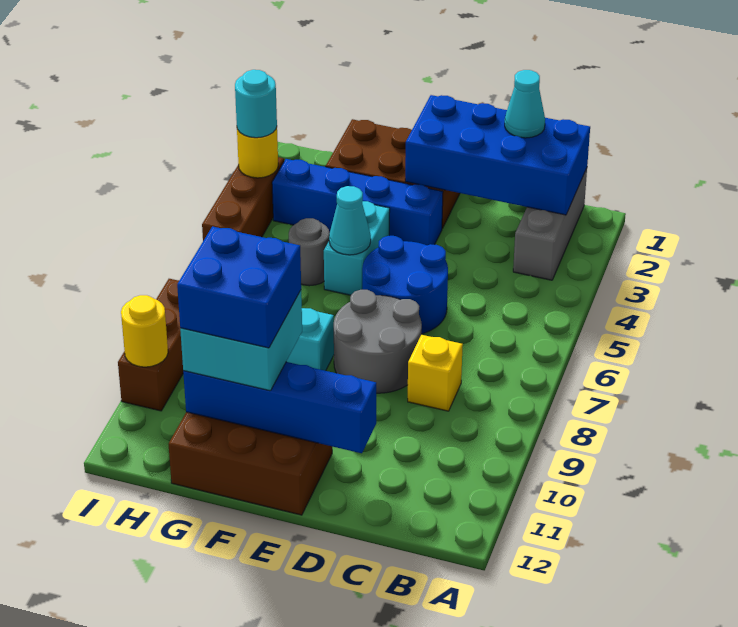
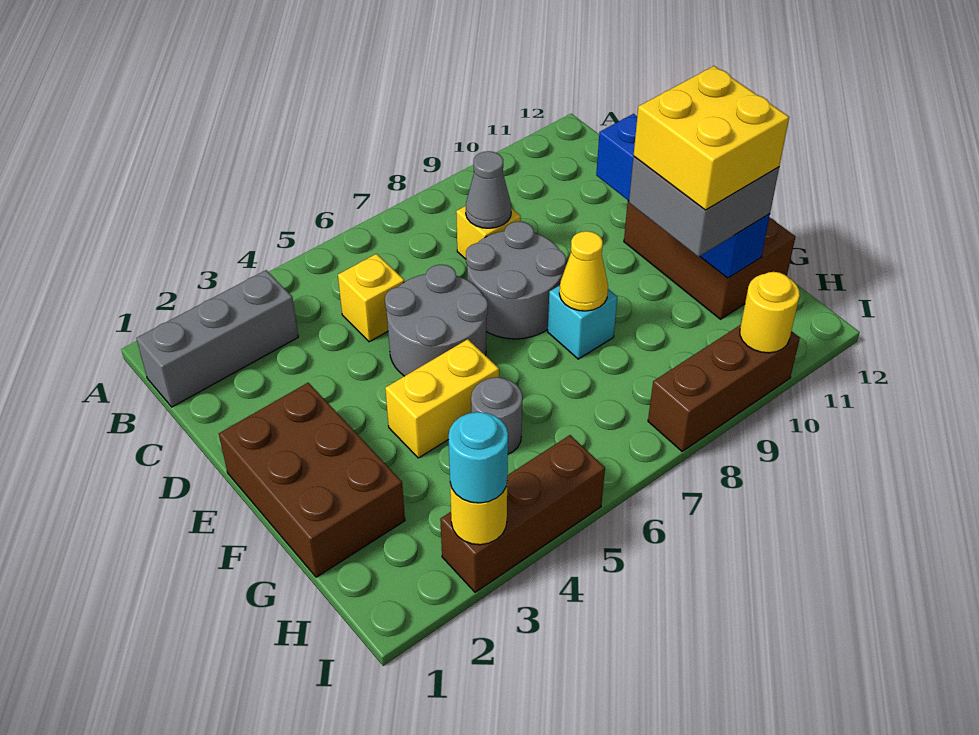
blue 2x4 brick [405,95,590,215] -> none
cyan 1x1 cone [505,70,545,138] -> none
none -> yellow 1x1 brick [338,254,405,342]
none -> grey 1x1 cone [466,151,511,228]
blue 2x2 round brick [362,236,448,334] -> grey 2x2 round brick [385,264,488,376]
blue 1x4 brick [272,159,443,245] -> none
cyan 1x2 brick [324,201,390,295] -> yellow 1x2 brick [385,339,499,458]
cyan 1x1 cone [329,186,371,255] -> none
none -> yellow 1x1 cone [559,231,608,311]
cyan 2x2 brick [180,290,302,391] -> grey 2x2 brick [629,157,779,257]
blue 2x2 brick [177,226,301,348] -> yellow 2x2 brick [634,66,789,210]

